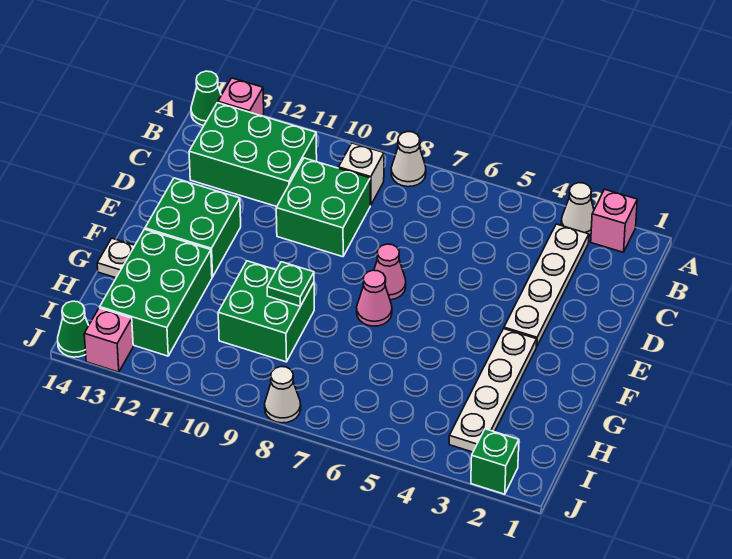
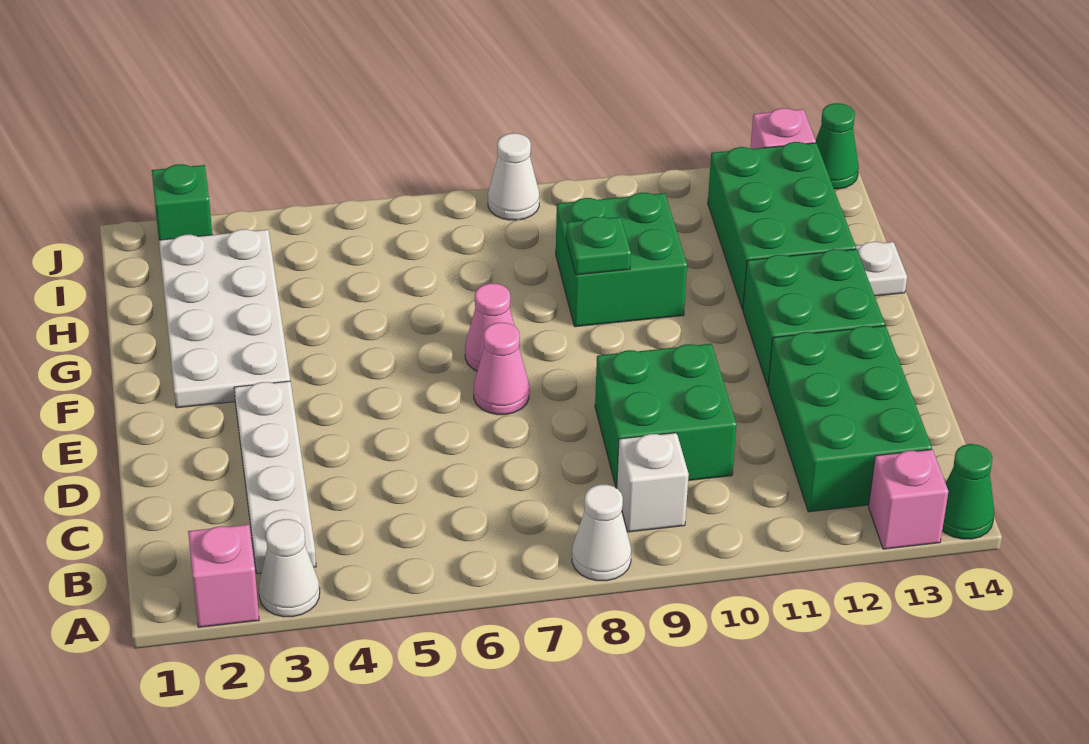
green 2x3 brick [189,103,317,207] -> green 2x3 brick turned to [768,326,932,512]
white 1x4 plate [449,329,537,452] -> white 2x4 plate [159,229,290,408]

